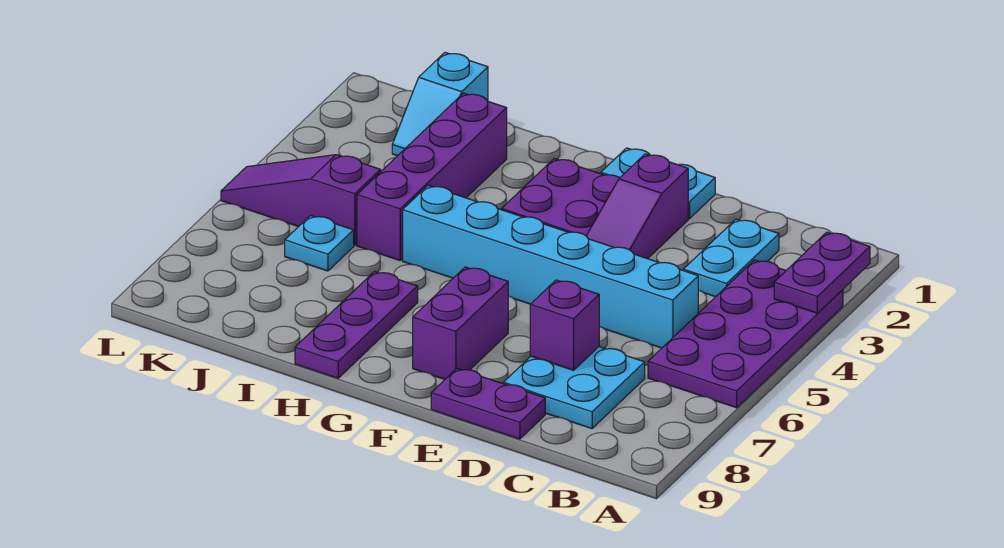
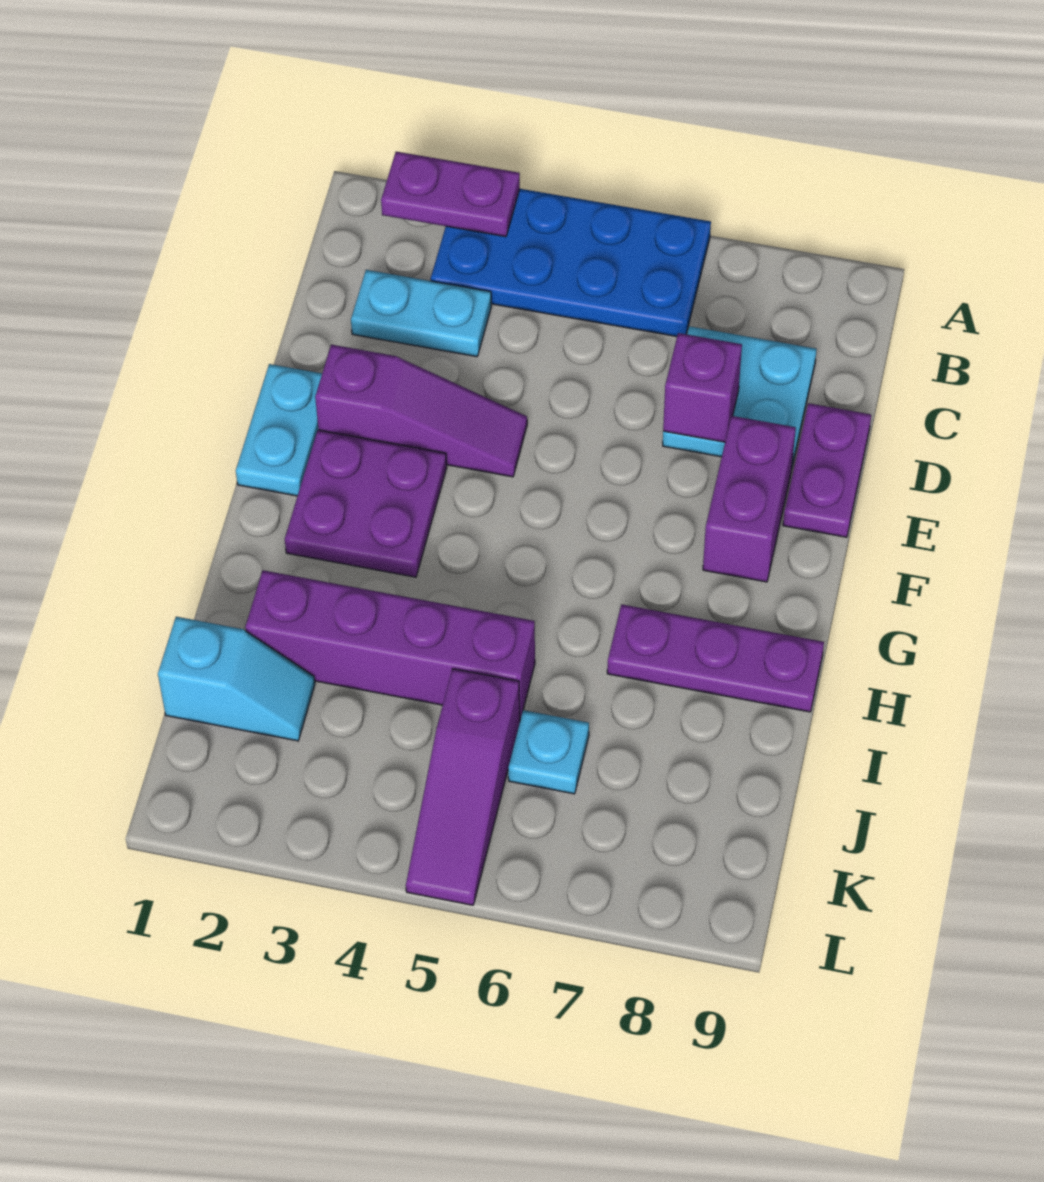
purple 2x4 plate [648,260,843,408] -> blue 2x4 plate [431,189,711,336]
cyan 1x6 brick [403,185,698,348] -> none
purple 1x2 brick [413,267,508,379] -> purple 1x2 brick turned to [703,416,796,582]

